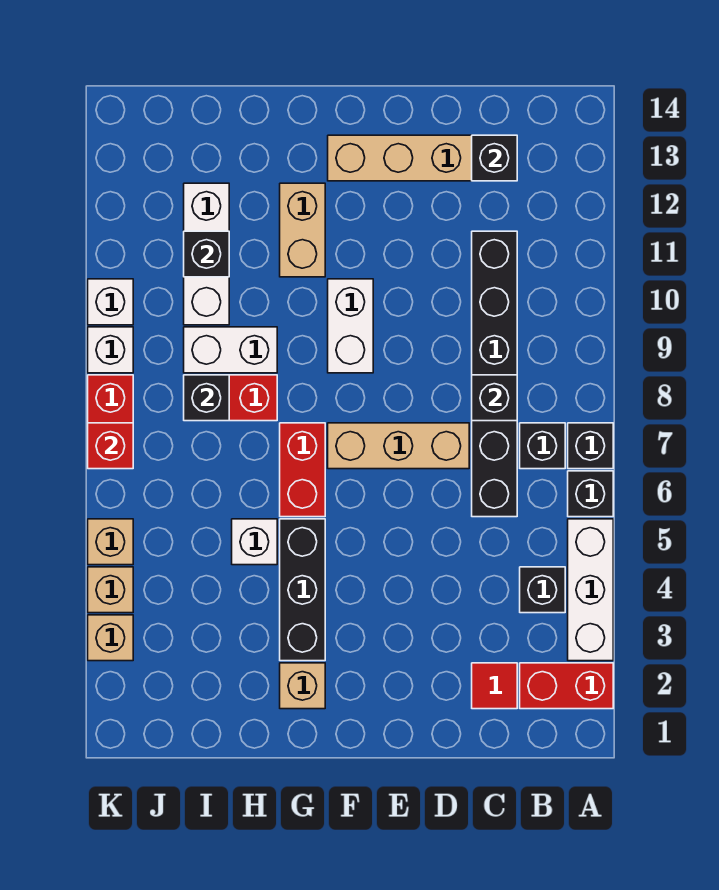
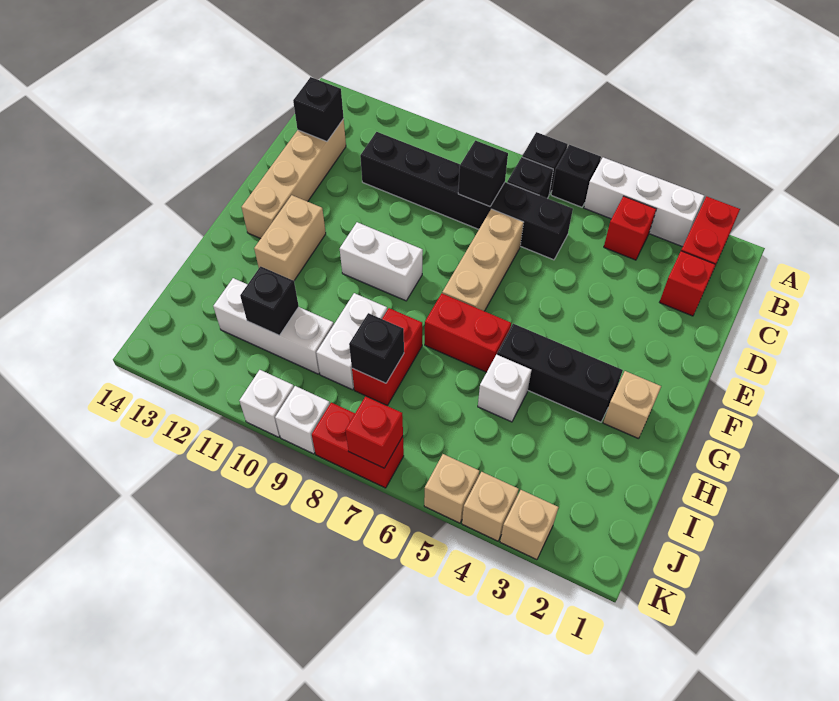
black 1x1 brick [520,567,565,613] -> red 1x1 brick [604,196,656,260]
red 1x1 tile [472,663,517,709] -> red 1x1 brick [660,251,715,316]
tan 1x2 brick [280,183,325,277] -> tan 1x2 brick turned to [254,195,326,281]

